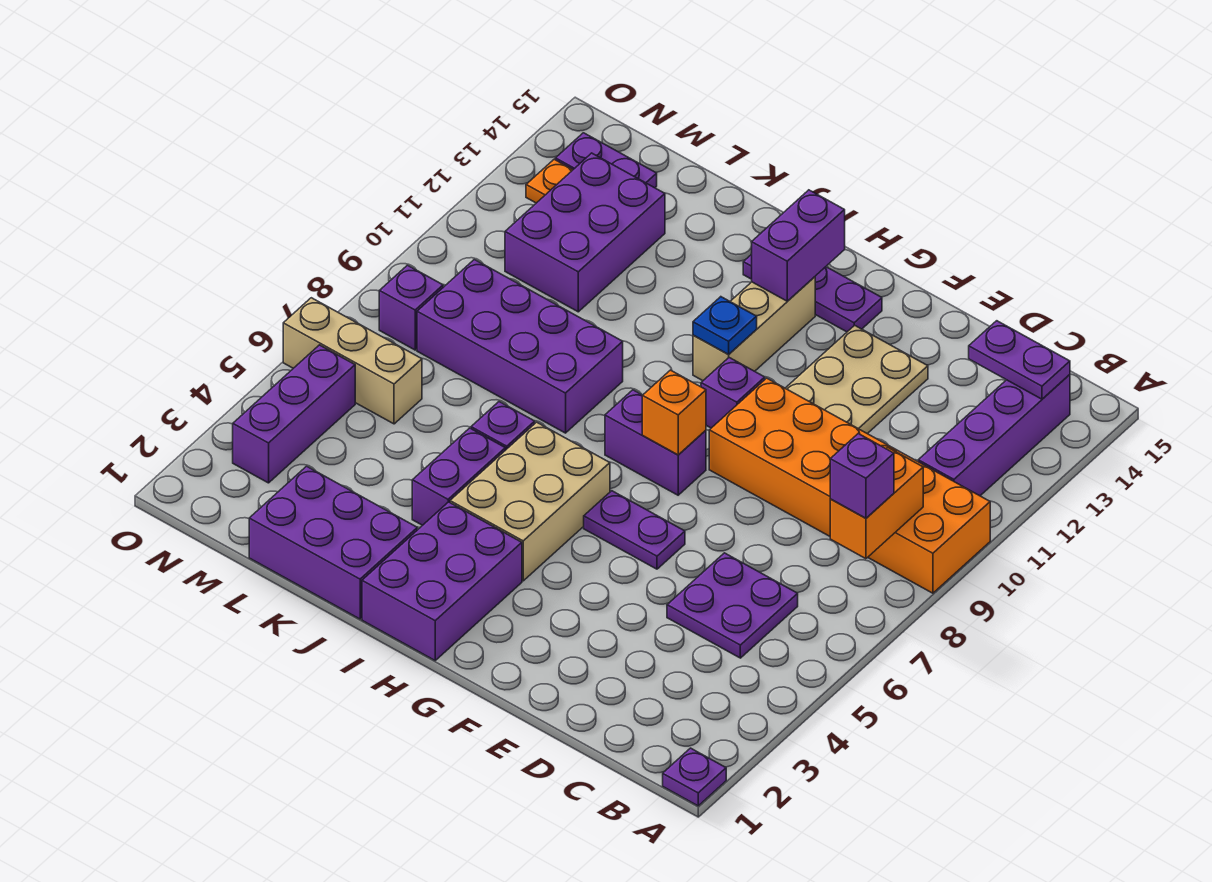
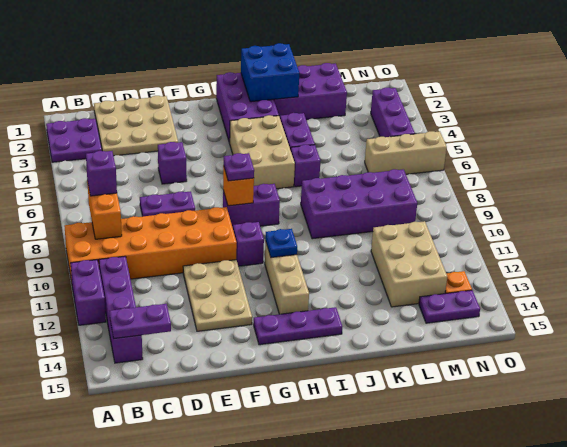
purple 1x1 plate [663,748,726,806] -> purple 1x1 plate moved to [224,153,254,181]
none -> tan 3x3 plate [94,96,178,156]
purple 2x2 plate [667,553,798,658] -> purple 2x2 plate moved to [46,118,102,162]
purple 1x2 plate [584,491,685,569] -> purple 1x2 plate moved to [140,191,195,216]
purple 1x2 brick [752,190,845,301] -> purple 1x2 brick moved to [71,260,106,325]
none -> blue 2x2 brick [241,43,299,102]
purple 2x3 brick [505,153,665,312] -> tan 2x3 brick [371,221,447,307]
purple 1x1 brick [379,265,443,350] -> purple 1x1 brick moved to [158,142,187,184]

